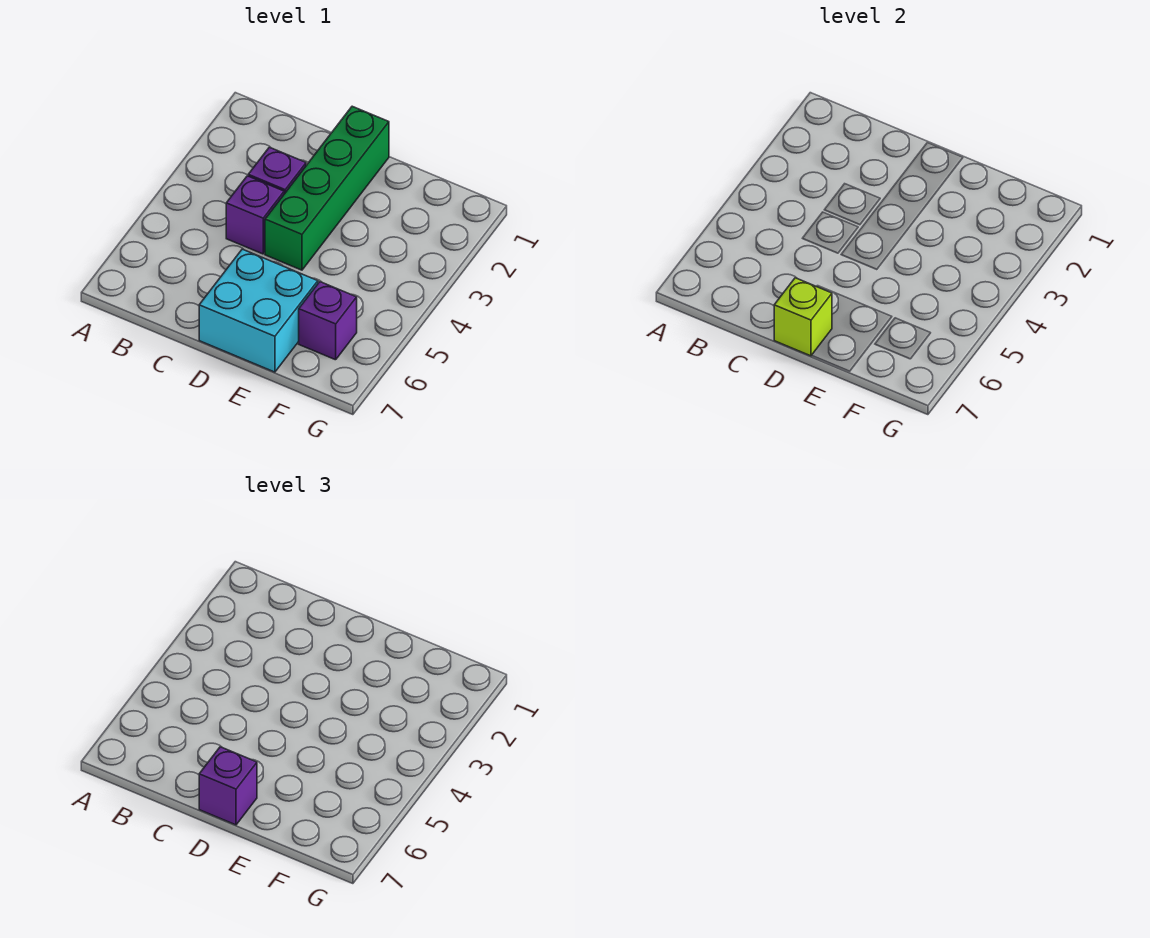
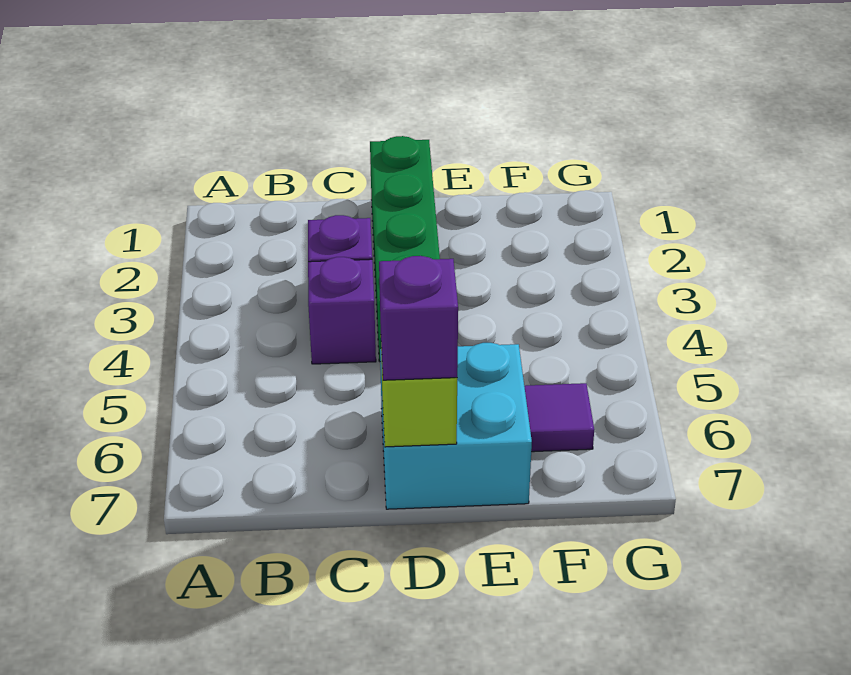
purple 1x1 brick [299,282,357,360] -> purple 1x1 tile [524,383,594,452]

